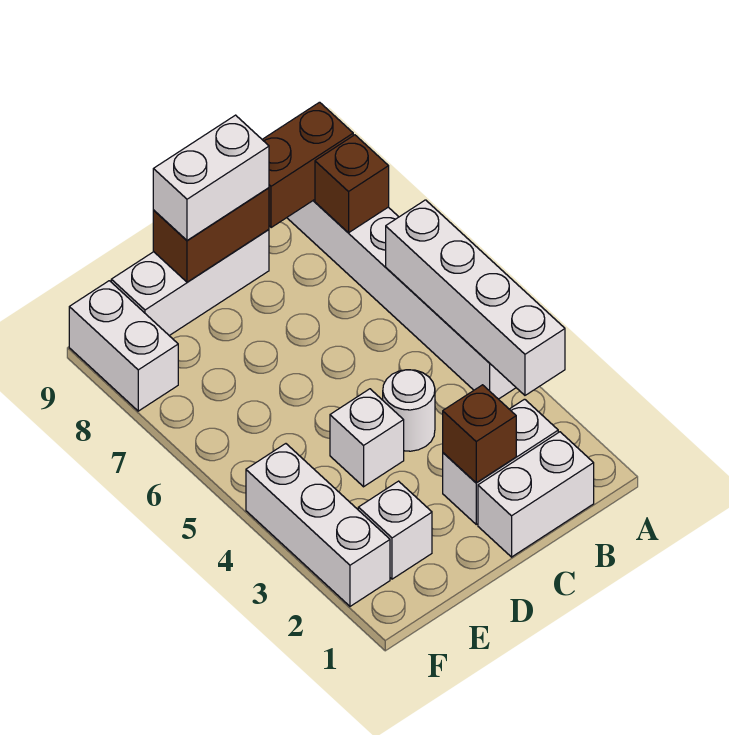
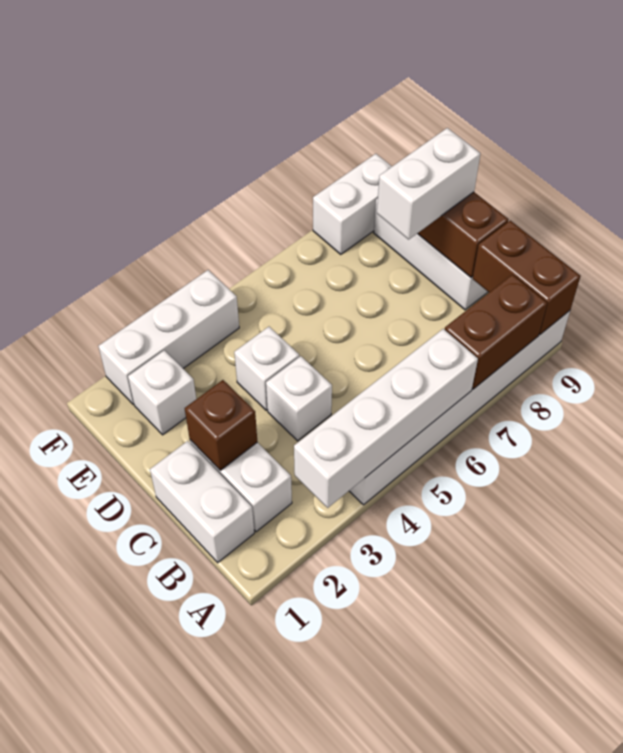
brown 1x1 brick [315,135,389,233] -> brown 1x2 brick [445,275,547,389]
white 1x1 round brick [383,370,435,451] -> white 1x1 brick [266,356,332,441]
white 1x2 brick [153,115,269,240] -> white 1x2 brick turned to [377,128,480,240]

